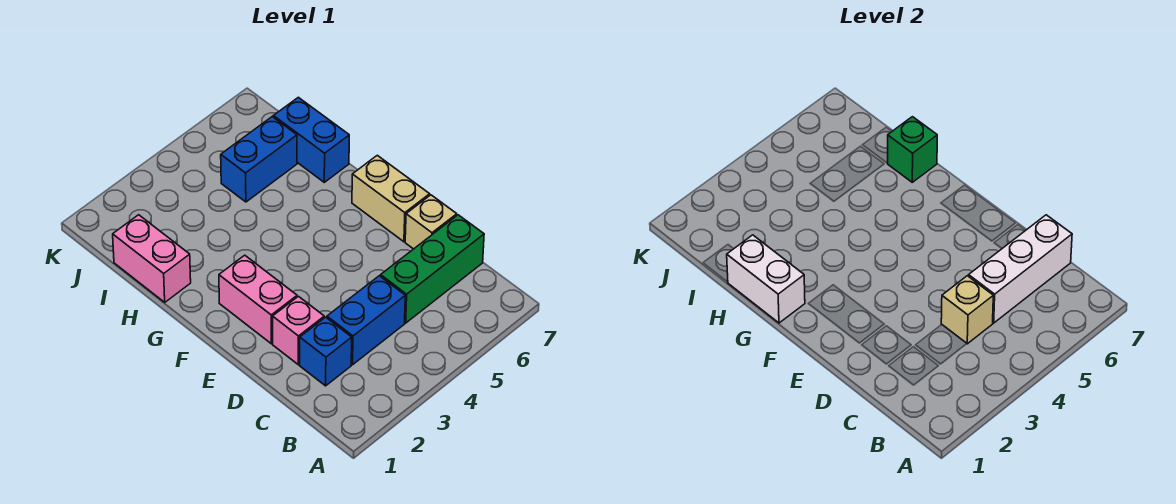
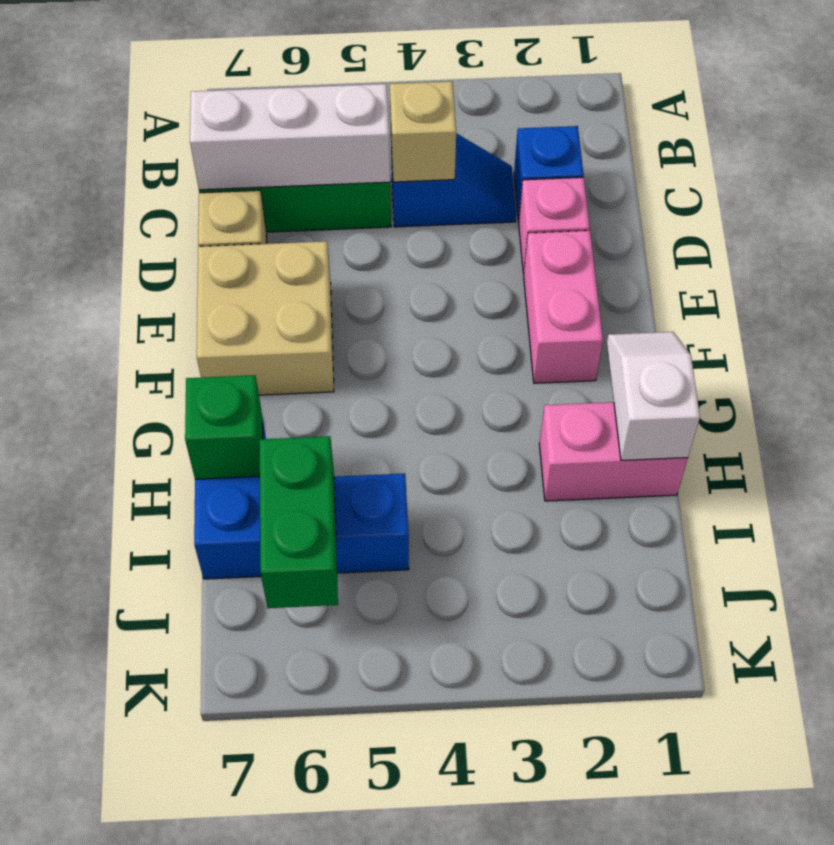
blue 1x2 brick [327,276,405,365] -> blue 1x2 slope [391,133,516,227]
tan 1x2 brick [352,155,430,242] -> tan 2x2 brick [197,241,334,395]
white 1x2 brick [727,235,805,323] -> white 1x2 slope [607,332,700,461]
pink 1x2 brick [113,215,191,302] -> pink 1x2 brick turned to [539,402,688,501]
none -> green 1x2 brick [260,436,338,608]

